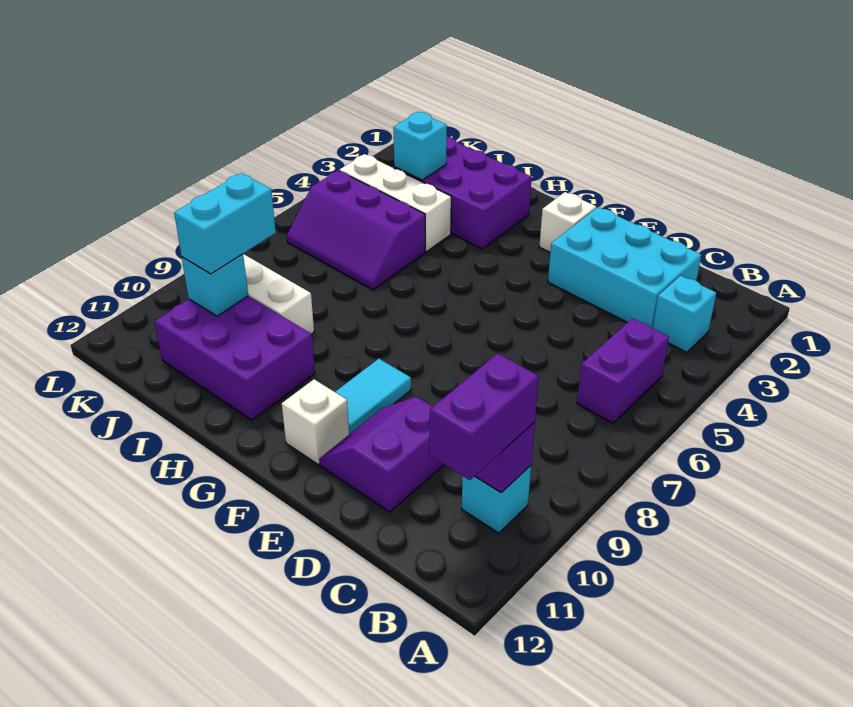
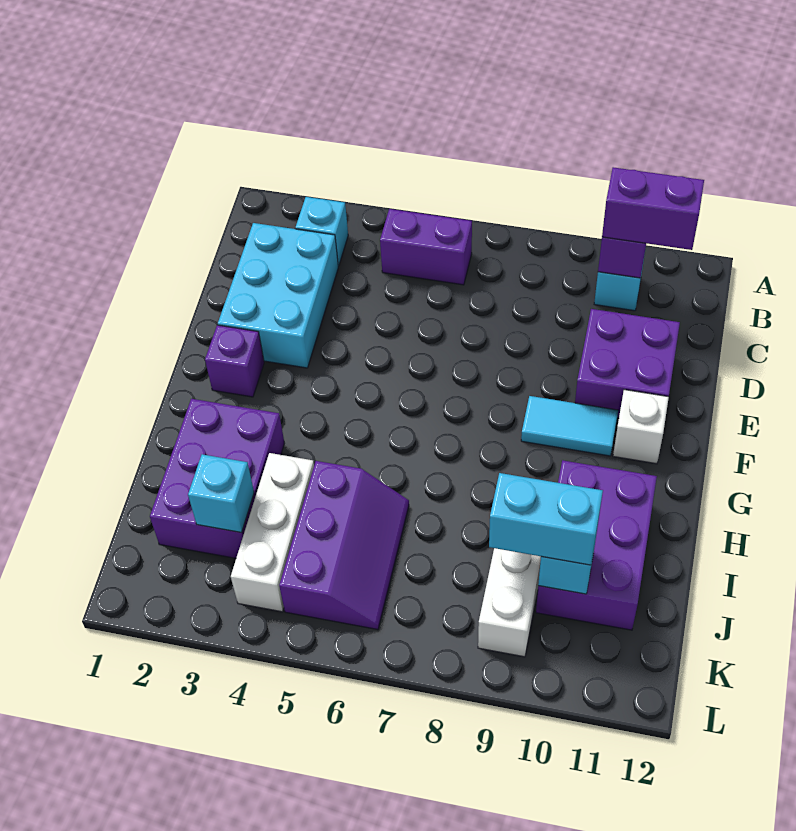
purple 2x2 slope [319,397,444,512] -> purple 2x2 brick [575,309,680,418]
white 1x1 brick [539,192,596,252] -> purple 1x1 brick [205,325,264,397]

